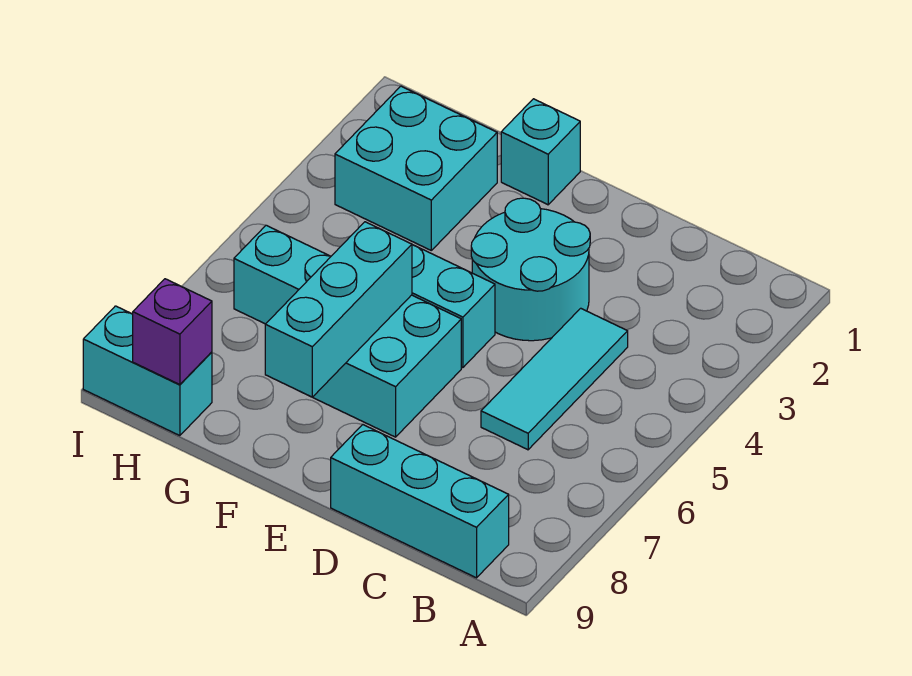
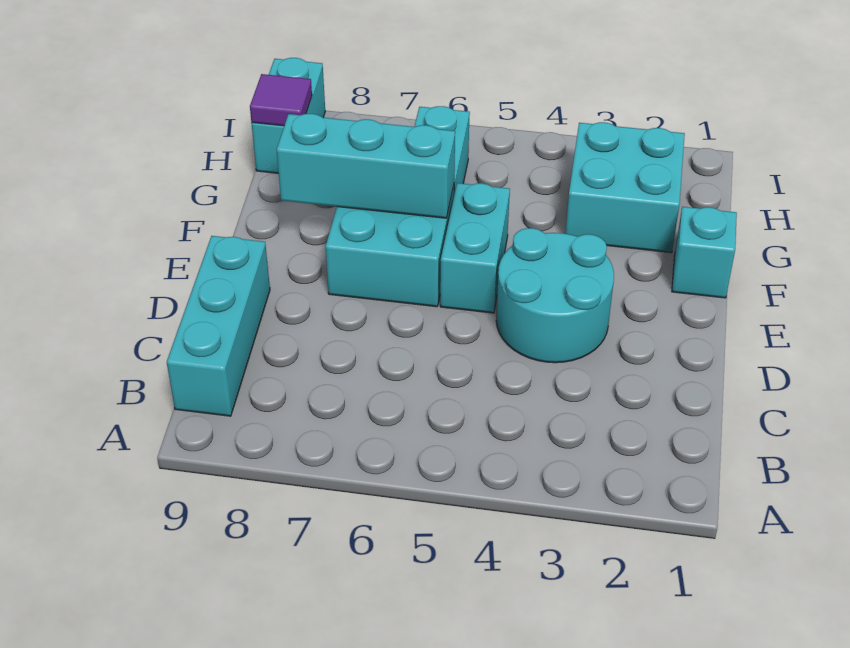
cyan 1x3 tile [481,308,628,450] -> none
purple 1x1 brick [133,279,212,385] -> purple 1x1 tile [250,74,312,126]

